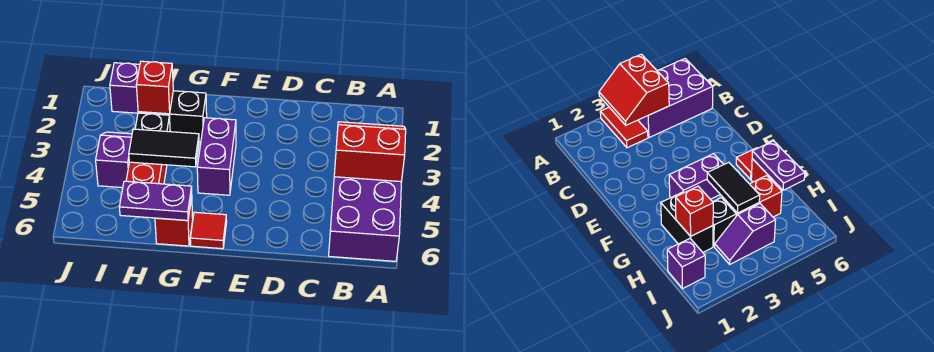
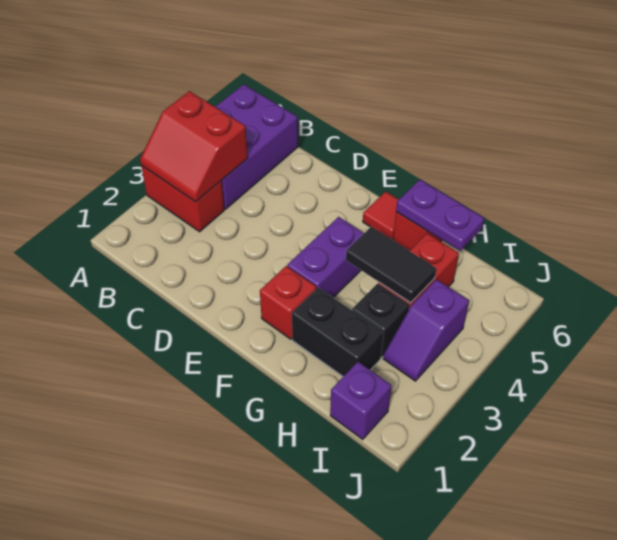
red 1x2 tile [600,107,648,148] -> red 1x2 brick [141,166,224,232]
red 1x1 brick [136,61,173,114] -> red 1x1 brick moved to [260,266,316,339]

